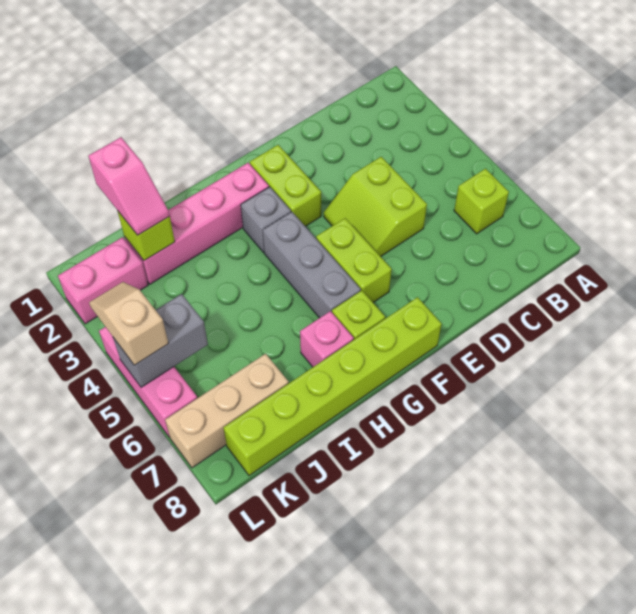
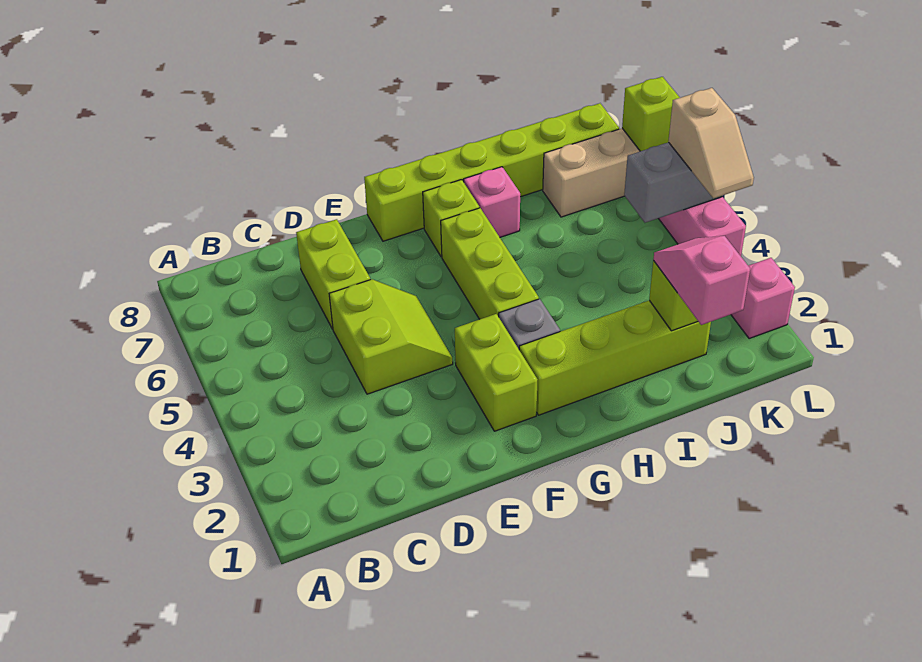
lime 1x1 brick [454,169,509,234] -> lime 1x1 brick moved to [622,77,680,151]
lime 1x2 brick [316,218,392,302] -> lime 1x2 brick moved to [296,219,370,329]
pink 1x4 brick [125,163,269,284] -> lime 1x4 brick [519,300,711,415]
grey 1x3 brick [263,212,361,318] -> lime 1x3 brick [441,208,539,319]
pink 1x2 brick [58,237,148,324] -> pink 1x1 brick [731,258,795,339]

